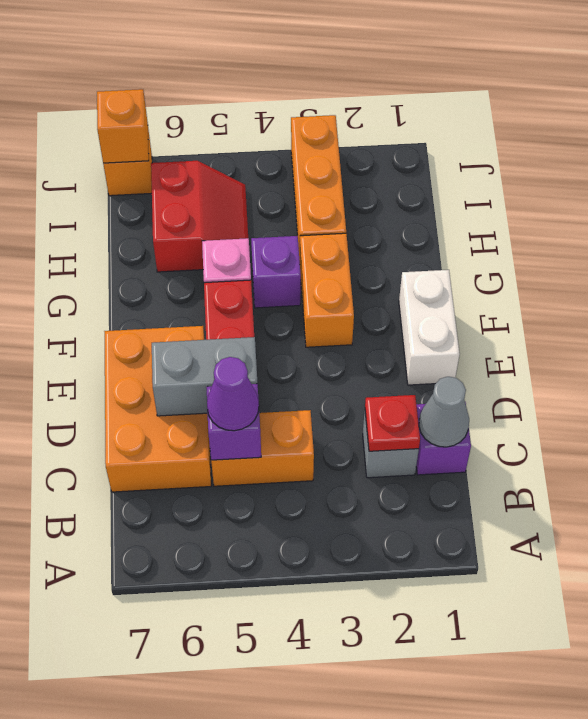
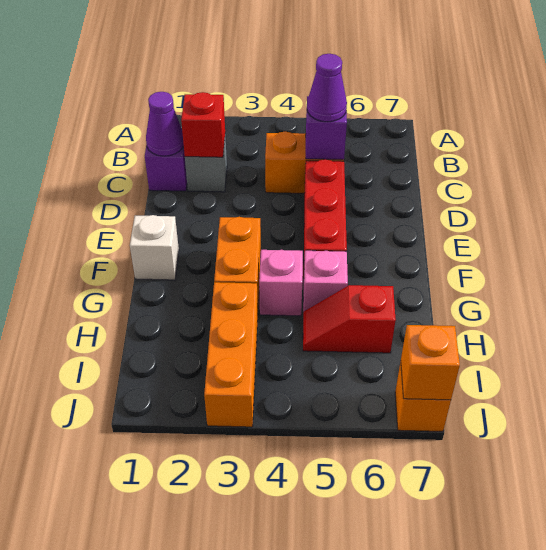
grey 1x1 cone [419,377,469,447] -> purple 1x1 cone [146,92,184,156]
red 1x1 plate [365,395,420,451] -> red 1x1 brick [181,92,225,157]
orange 2x3 brick [104,326,211,492] -> none
grey 1x2 brick [152,337,258,416] -> none
white 1x2 brick [399,270,460,385] -> white 1x1 brick [130,215,179,280]
purple 1x1 brick [251,236,301,308] -> pink 1x1 brick [259,250,303,316]
red 2x2 slope [151,161,248,272] -> red 1x2 slope [303,285,396,353]

